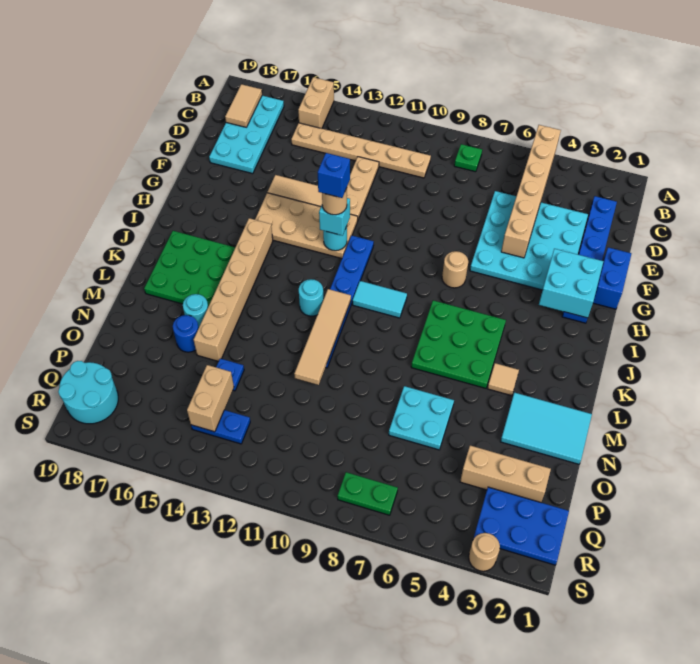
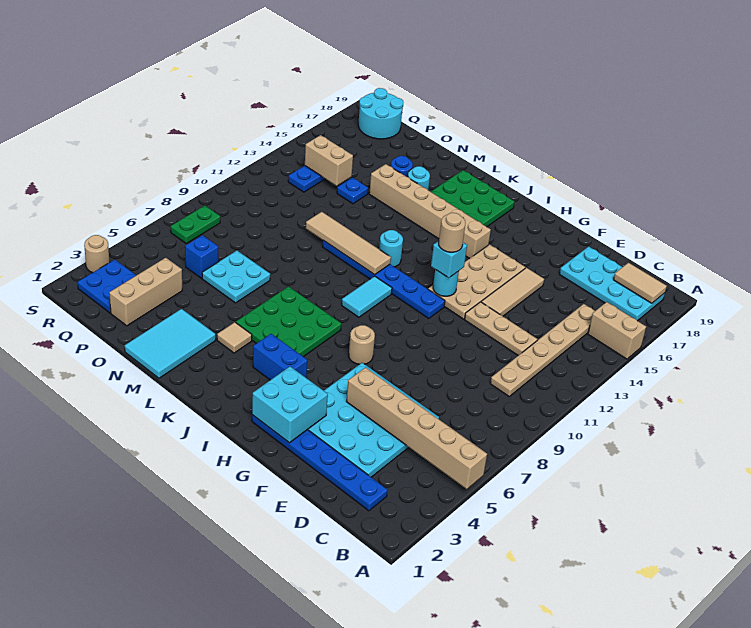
green 1x1 plate [454,144,482,172] -> none
blue 1x2 brick [593,247,631,309] -> blue 1x2 brick moved to [253,334,307,380]
blue 1x1 brick [318,153,350,198] -> blue 1x1 brick moved to [185,235,219,278]
blue 2x3 plate [473,487,569,565] -> blue 2x2 plate [78,260,136,313]

